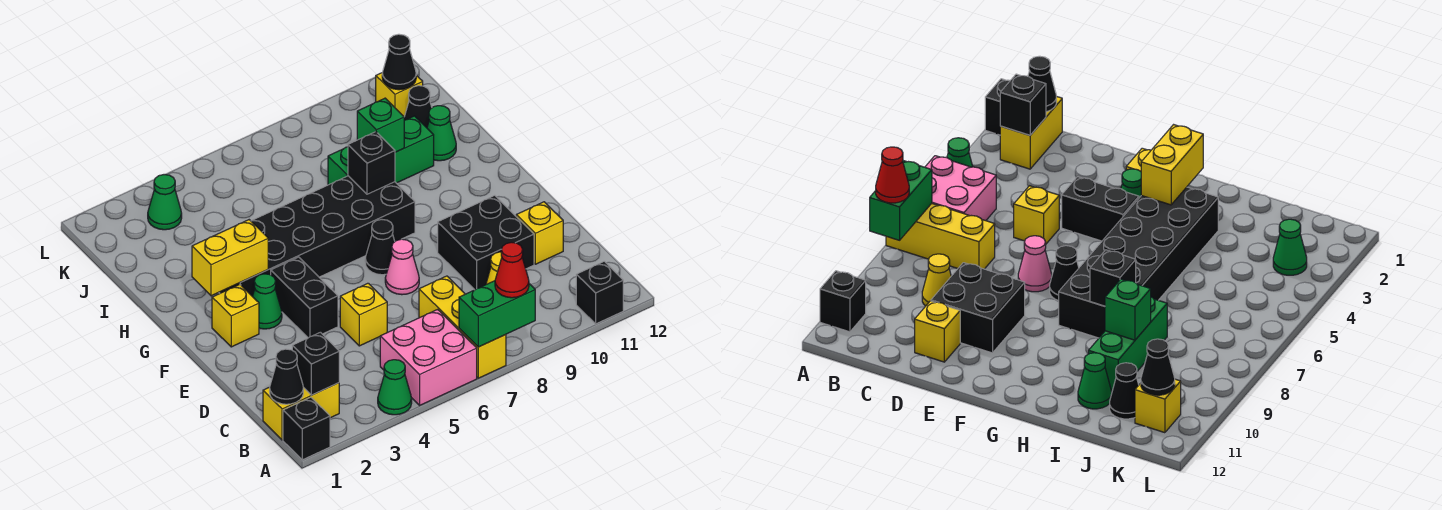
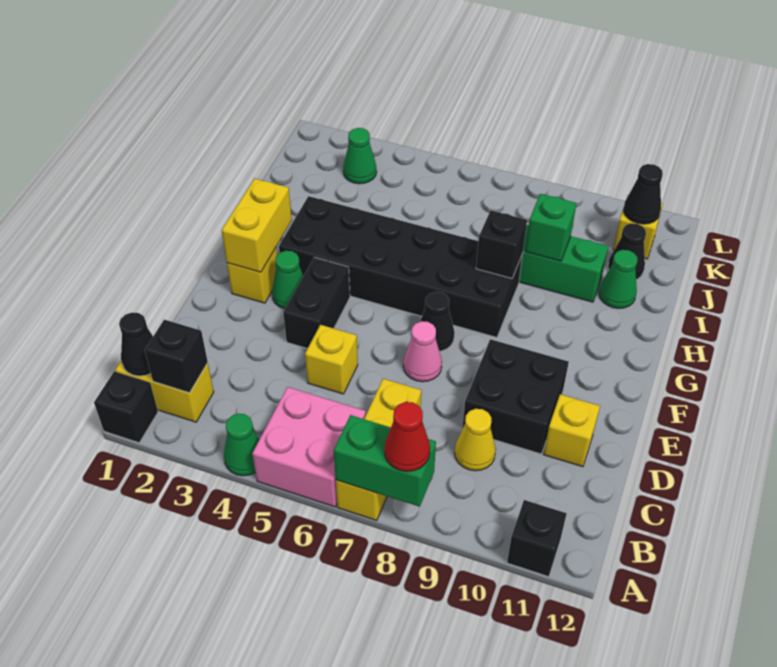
yellow 1x2 brick [192,220,268,296] -> yellow 1x2 brick turned to [222,179,292,272]

